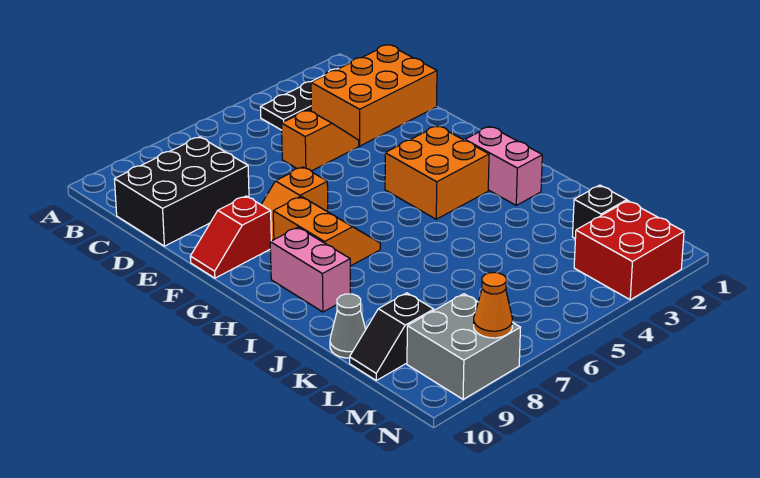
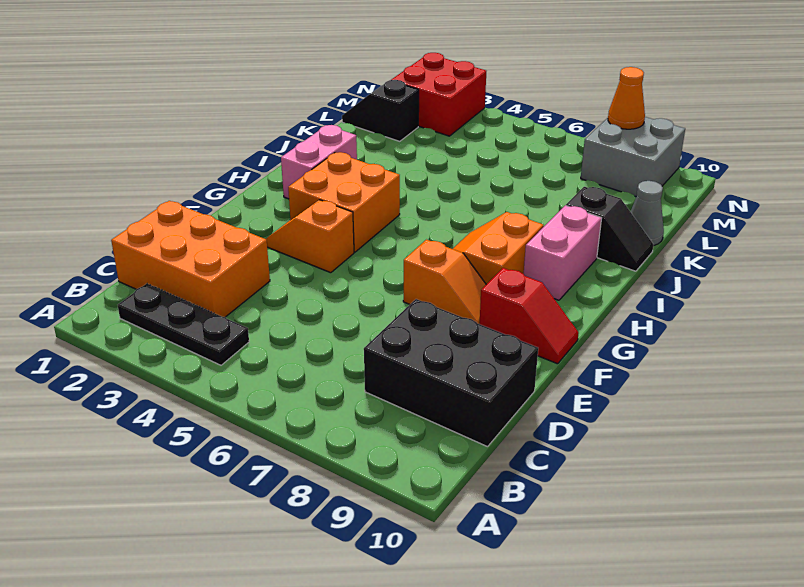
orange 1x2 slope [282,110,359,171] -> orange 1x2 slope moved to [266,200,354,273]
black 1x2 slope [350,293,434,380] -> black 1x2 slope moved to [566,187,654,271]

